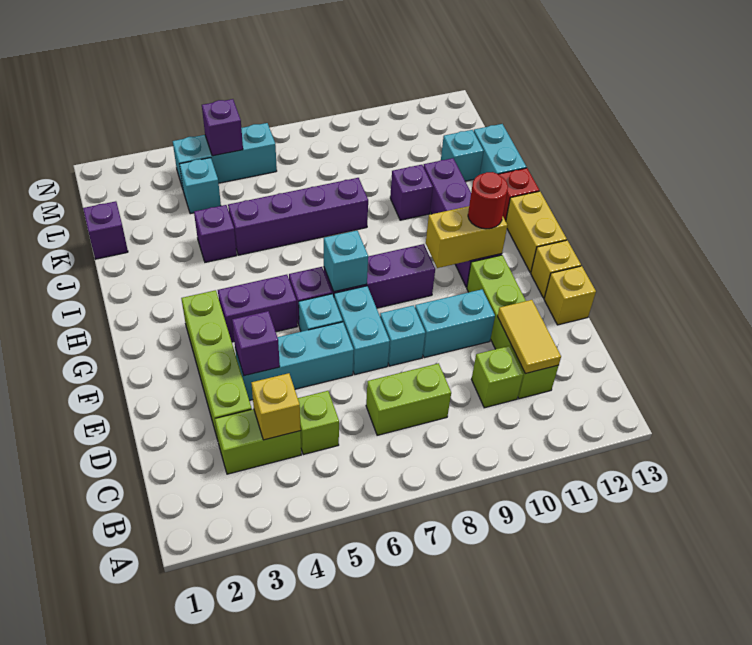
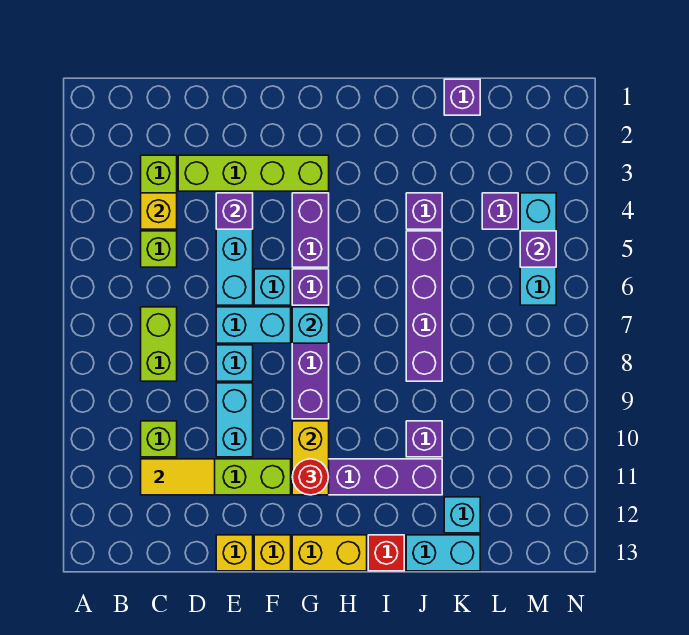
cyan 1x1 brick [179,158,221,214] -> purple 1x1 brick [482,193,518,229]

